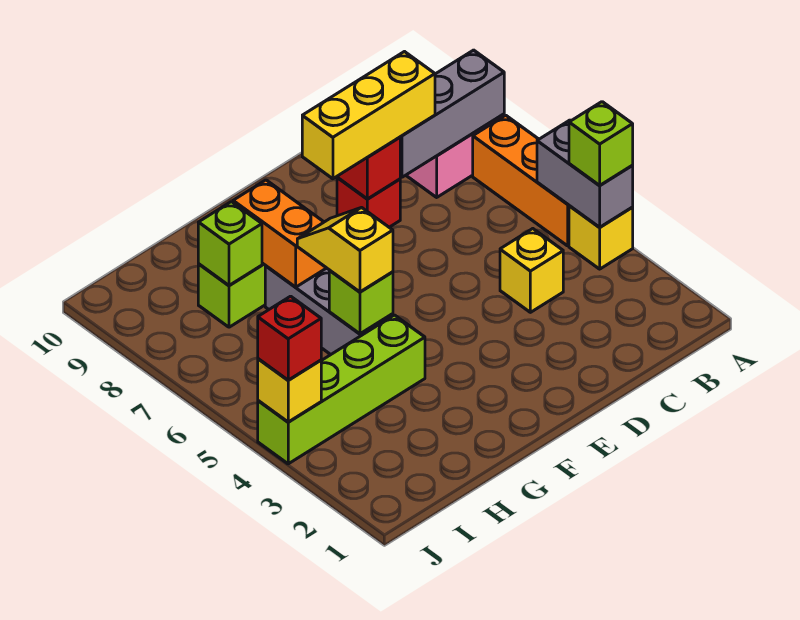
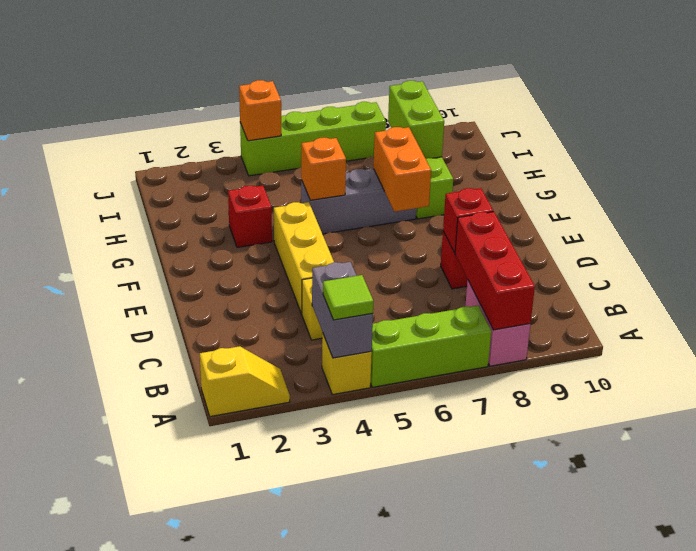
grey 1x2 brick [537,120,633,227] -> grey 1x2 brick turned to [312,262,373,358]
lime 1x1 brick [569,102,633,186] -> lime 1x1 tile [323,275,373,320]
orange 1x3 brick [473,115,569,246] -> lime 1x3 brick [370,305,491,387]
grey 1x3 brick [400,50,504,177] -> red 1x3 brick [455,212,535,330]
yellow 1x3 brick [302,52,435,179] -> yellow 1x3 brick moved to [274,202,334,314]
lime 1x4 brick [258,315,425,464] -> lime 1x4 brick turned to [240,102,386,176]
lime 1x1 brick [329,271,393,334] -> orange 1x1 brick [301,138,346,200]
yellow 1x2 slope [297,208,393,292] -> yellow 1x2 slope moved to [200,346,290,417]
orange 1x2 brick [233,180,326,287] -> orange 1x2 brick turned to [374,127,431,212]
lime 1x1 brick [198,202,262,286] -> lime 1x2 brick [388,81,444,159]
yellow 1x1 brick [258,359,321,422] -> orange 1x1 brick [239,80,281,141]
red 1x1 brick [258,296,321,380] -> red 1x1 brick moved to [228,185,272,248]

